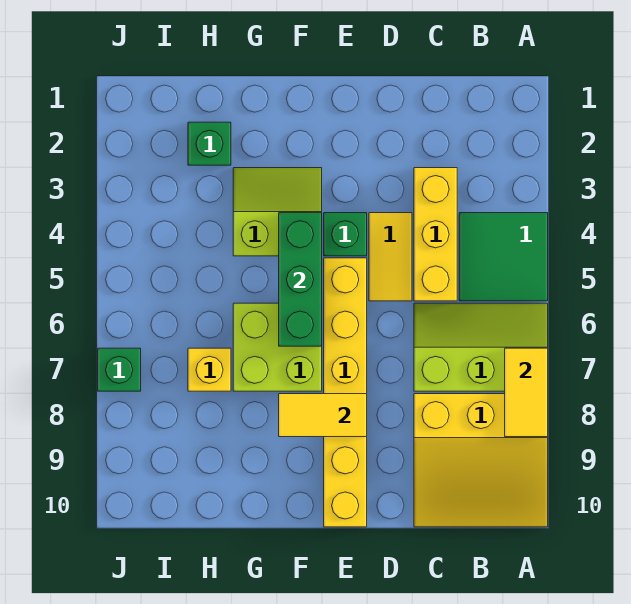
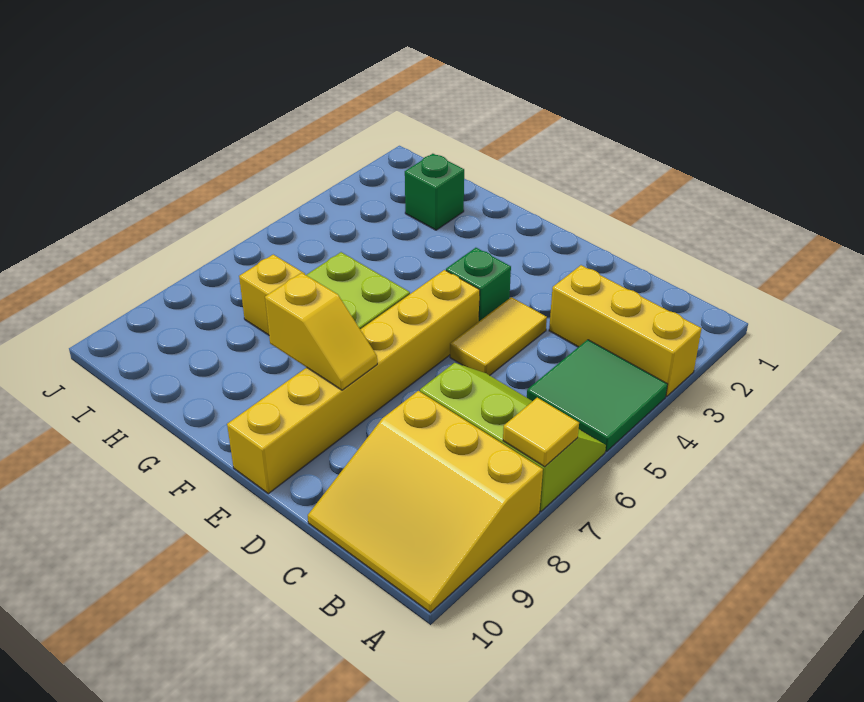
yellow 1x2 tile [505,348,548,437] -> yellow 1x1 tile [503,398,579,467]
yellow 1x3 brick [414,168,457,301] -> yellow 1x3 brick turned to [549,265,702,397]
yellow 1x2 tile [279,394,367,437] -> yellow 1x2 slope [265,273,377,390]
lime 2x2 slope [233,168,322,256] -> none
green 1x3 brick [279,213,322,346] -> none
green 1x1 brick [98,348,141,391] -> none

